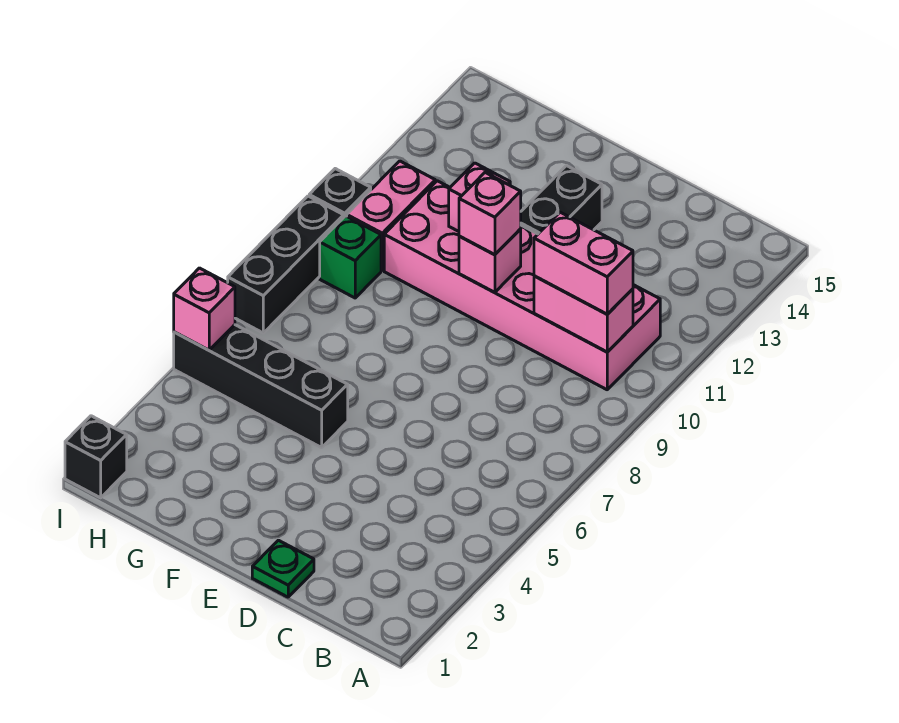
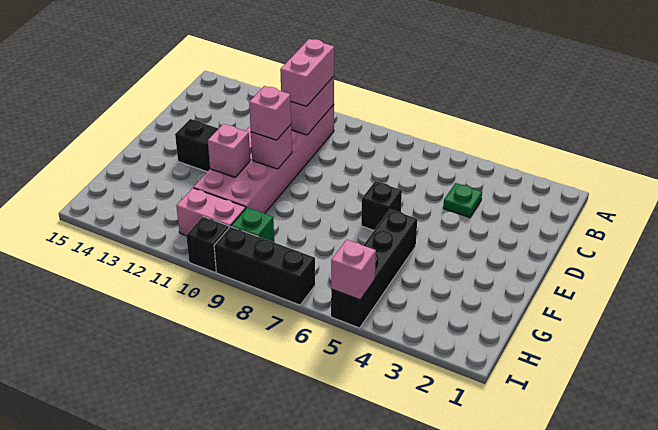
green 1x1 plate [252,540,314,597] -> green 1x1 plate moved to [443,183,482,218]
black 1x1 brick [65,416,127,498] -> black 1x1 brick moved to [361,181,402,230]

